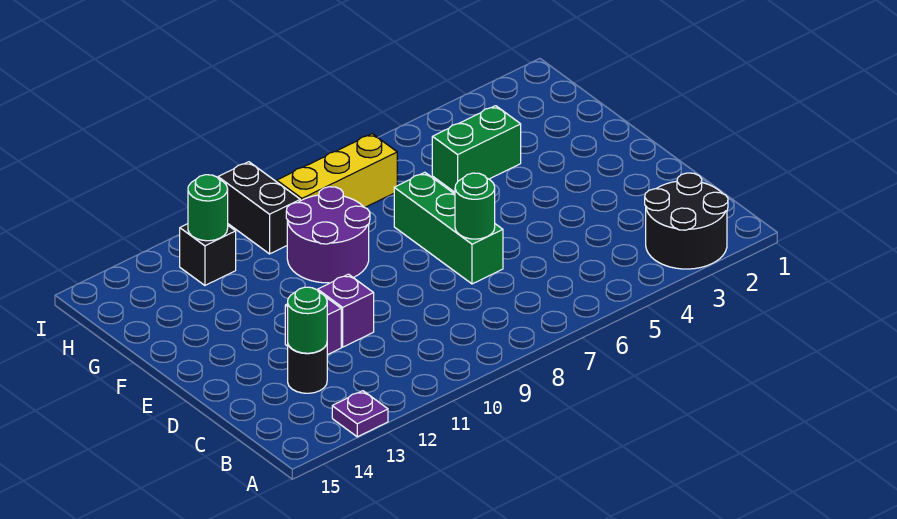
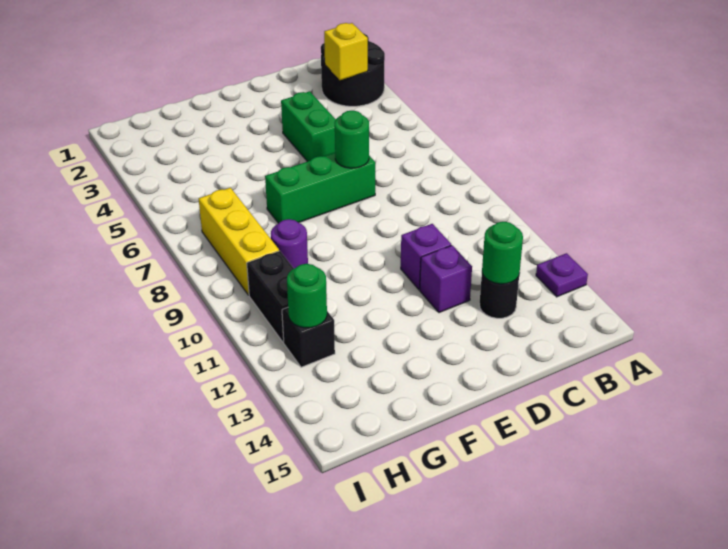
none -> yellow 1x1 brick [324,23,368,80]
purple 2x2 round brick [286,187,370,283] -> purple 1x1 round brick [271,219,308,269]
green 1x2 brick [432,106,521,192] -> green 1x2 brick moved to [281,91,336,162]
black 1x2 brick [218,162,300,254] -> black 1x2 brick turned to [247,251,294,342]

